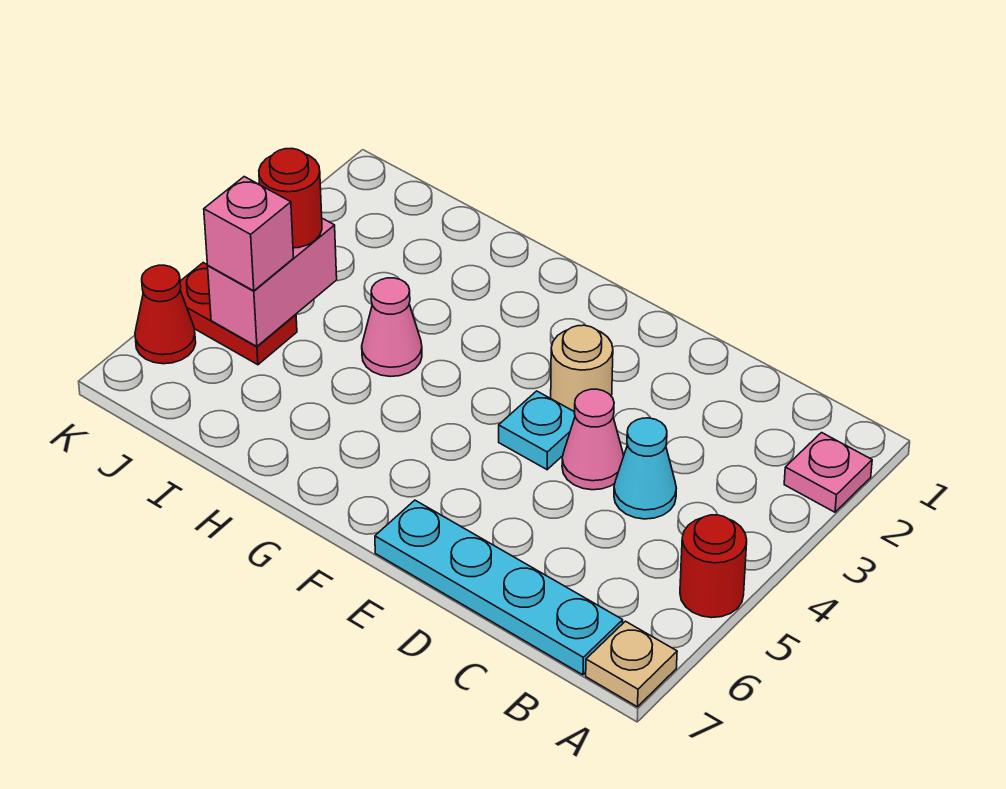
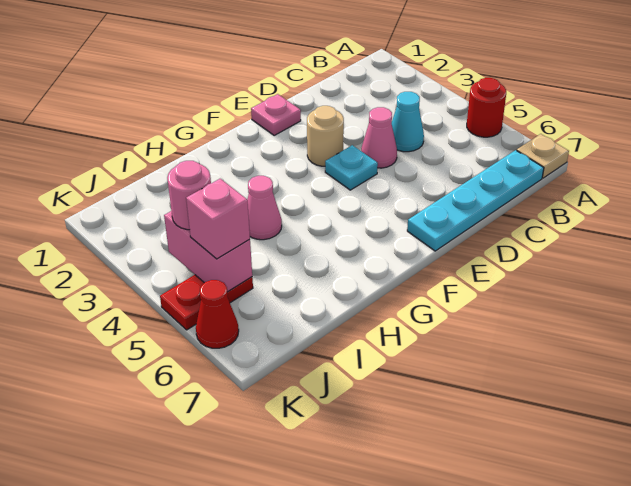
pink 1x1 plate [784,433,872,512] -> pink 1x1 plate moved to [251,94,301,135]
red 1x1 round brick [259,148,322,248] -> pink 1x1 round brick [167,161,211,230]

